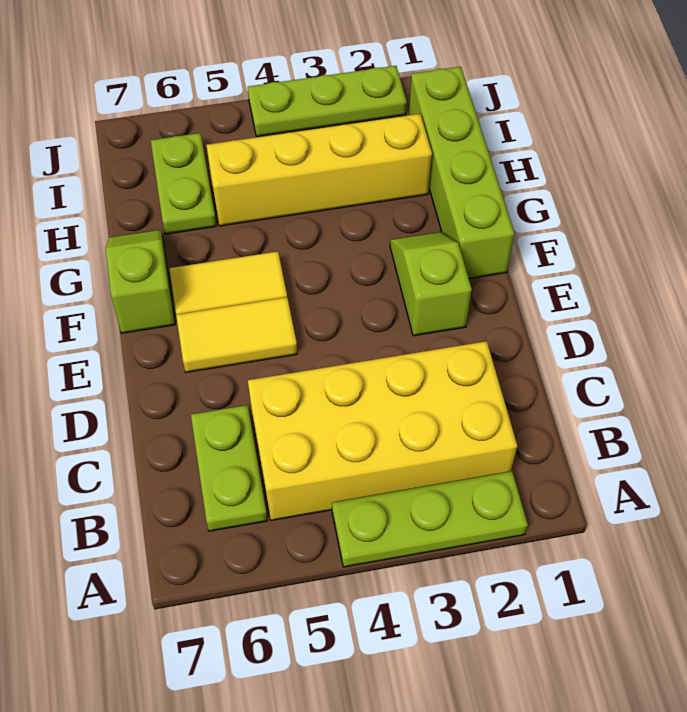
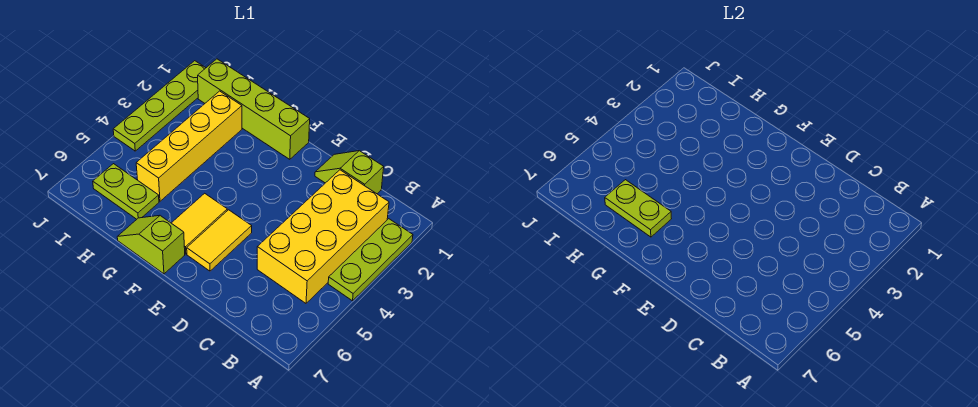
lime 1x2 plate [191,405,267,531] -> lime 1x2 plate moved to [605,180,671,237]
lime 1x2 slope [390,232,472,336] -> lime 1x2 slope moved to [315,151,384,194]
lime 1x3 plate [248,66,407,137] -> lime 1x4 plate [113,61,205,151]

